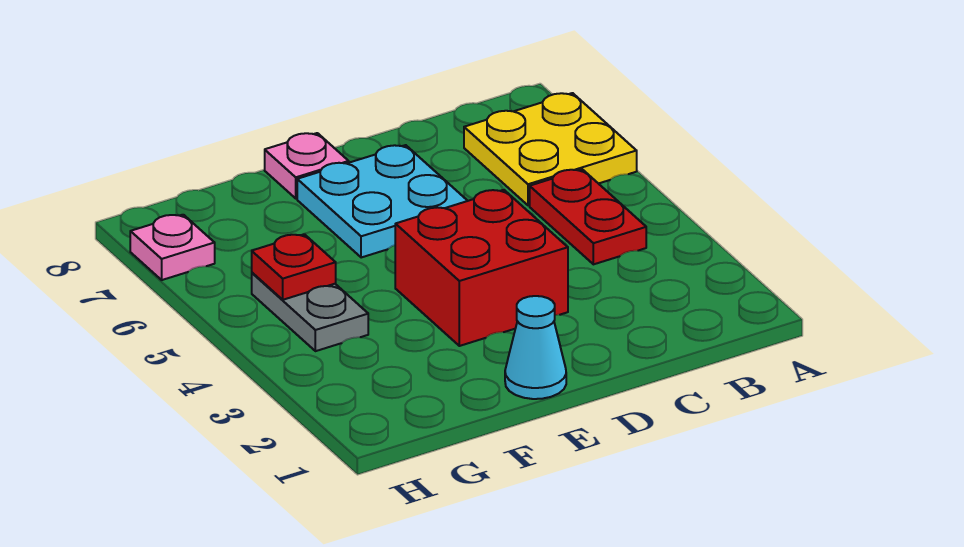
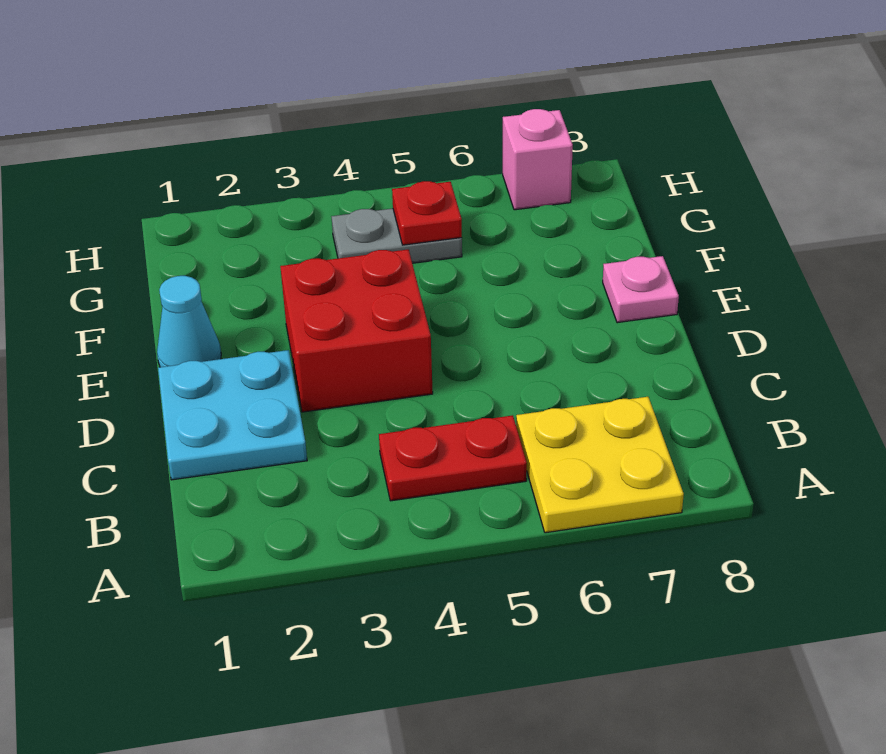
cyan 2x2 plate [297,145,467,258] -> cyan 2x2 plate moved to [158,350,307,480]
pink 1x1 plate [130,215,215,280] -> pink 1x1 brick [503,109,573,210]

